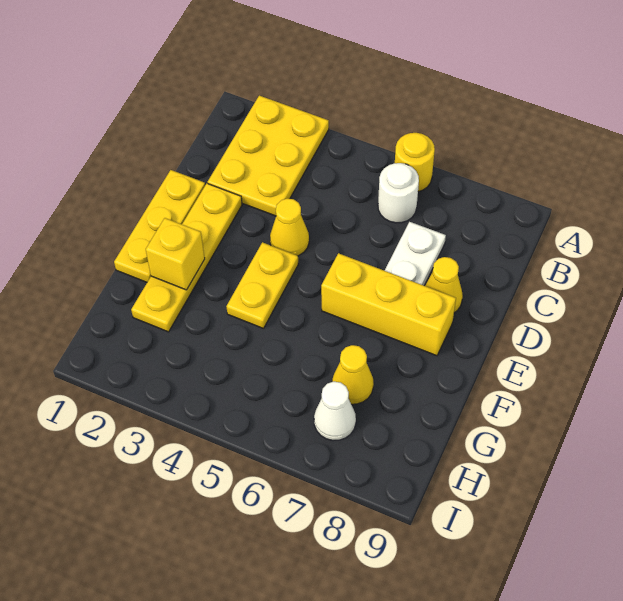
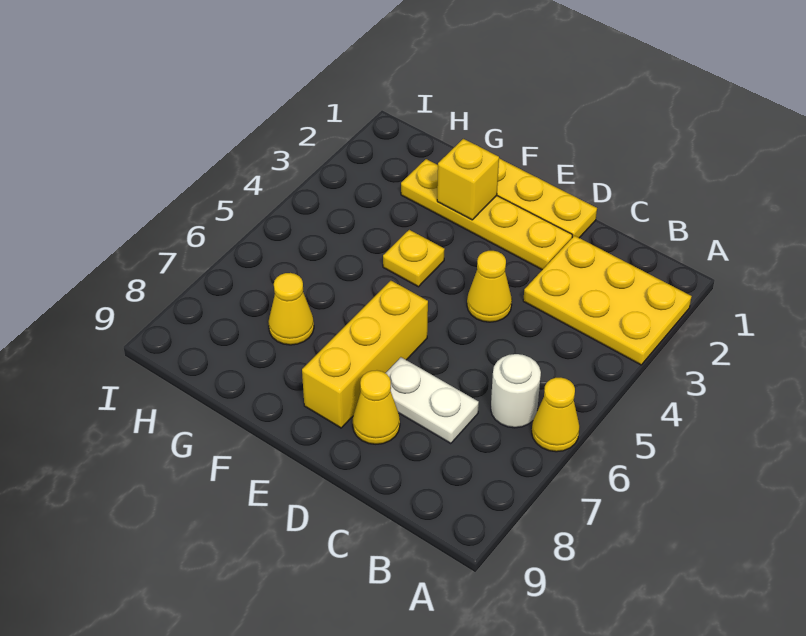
yellow 1x1 round brick [395,133,435,192] -> yellow 1x1 cone [532,378,580,452]
yellow 1x2 plate [226,242,298,329] -> yellow 1x1 plate [383,230,445,287]
white 1x1 cone [314,382,356,441] -> none

